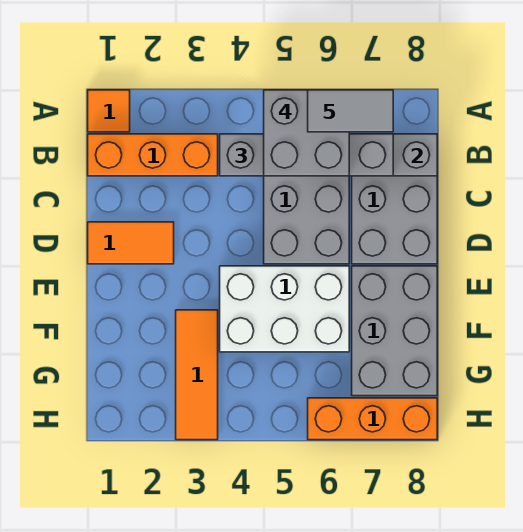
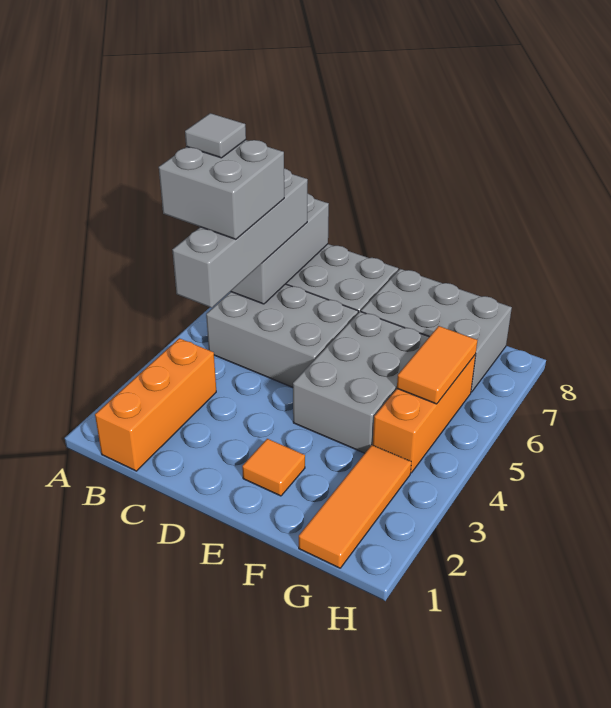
orange 1x1 tile [88,90,130,132] -> orange 1x1 tile moved to [242,439,305,496]
grey 1x2 tile [308,90,393,132] -> grey 1x1 tile [185,113,246,158]
orange 1x2 tile [88,222,174,264] -> orange 1x2 tile moved to [397,326,478,404]
white 2x3 brick [220,266,349,352] -> grey 2x3 brick [293,312,429,453]
orange 1x3 tile [176,310,218,440] -> orange 1x3 tile turned to [299,445,411,568]
orange 1x3 brick [308,398,437,440] -> orange 1x3 brick moved to [373,354,476,473]

